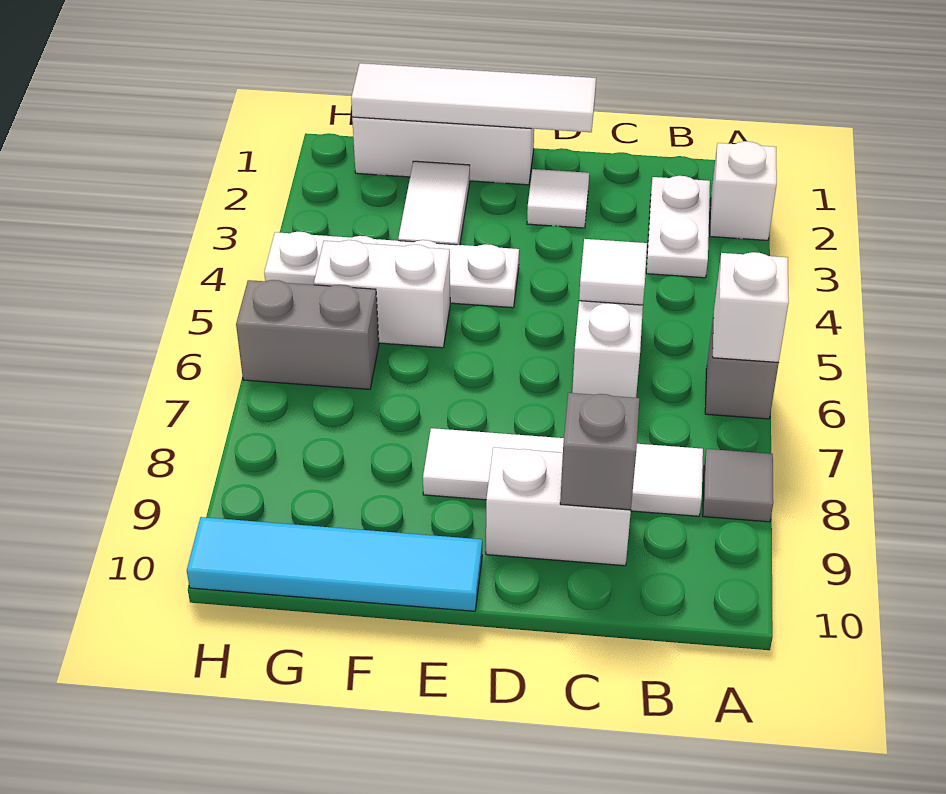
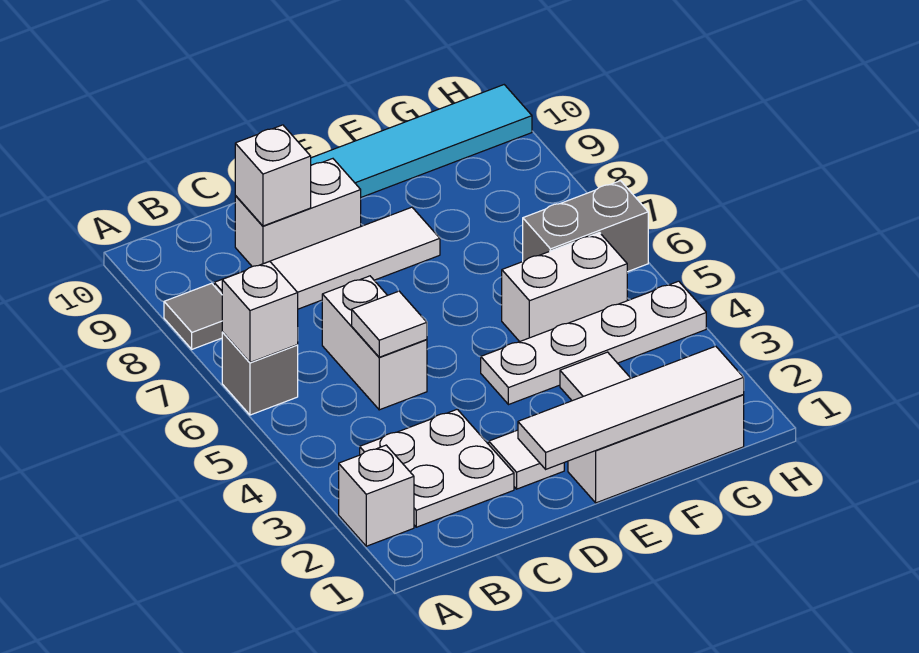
white 1x2 plate [646,176,710,278] -> white 2x2 plate [360,409,514,527]
grey 1x1 brick [560,393,639,510] -> white 1x1 brick [235,125,311,226]

